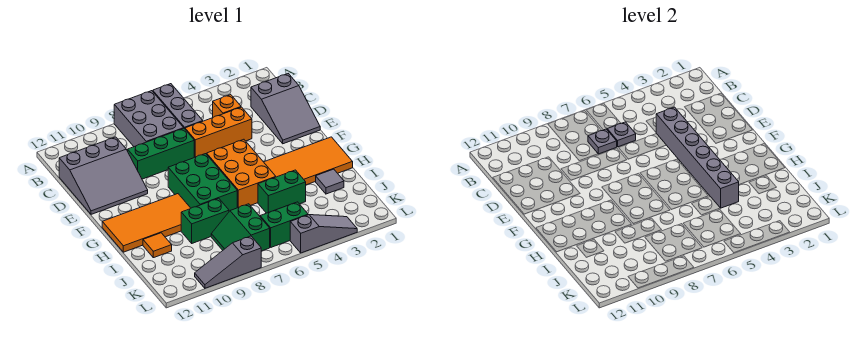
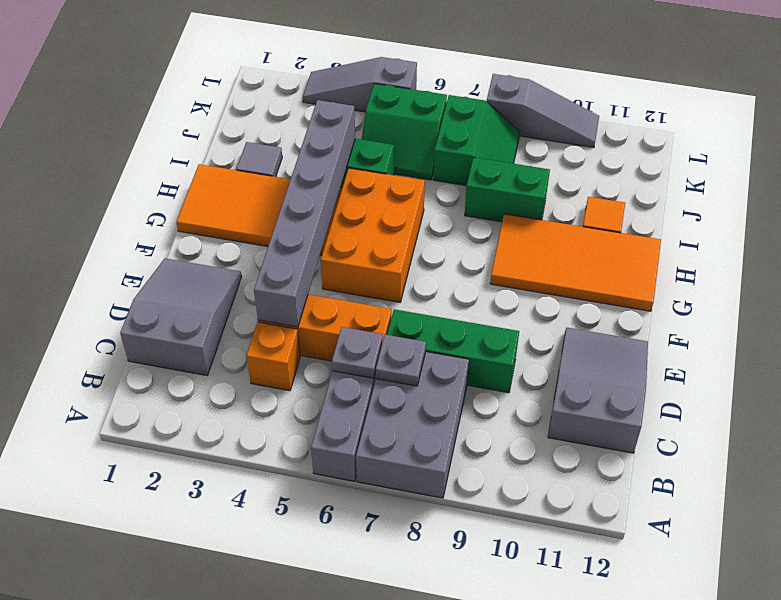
grey 3x3 slope [59,137,148,214] -> grey 2x3 slope [548,328,648,453]
green 2x3 brick [168,154,237,211] -> none

